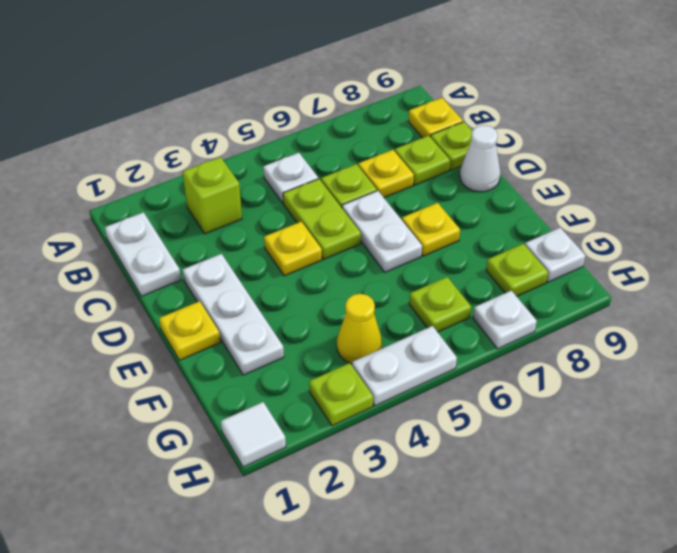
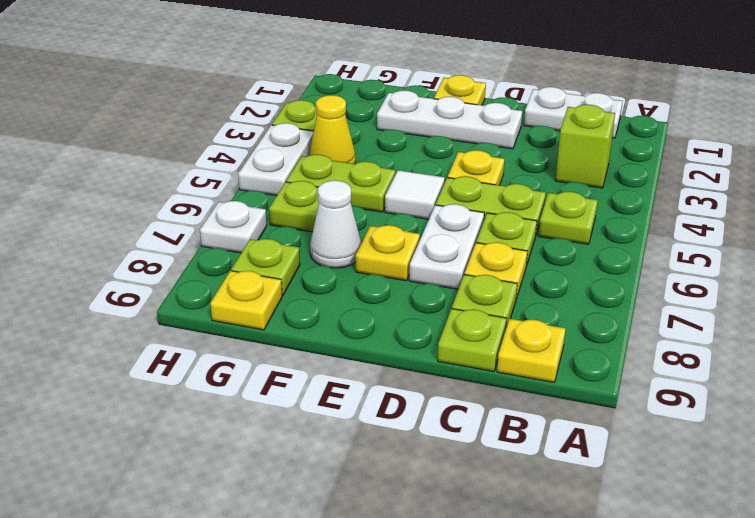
white 1x1 plate [263,153,318,203] -> lime 1x1 plate [538,192,598,244]
white 1x2 plate [342,191,422,272] -> white 1x2 plate turned to [409,204,484,289]
white 1x1 cone [460,125,500,192] -> white 1x1 cone moved to [310,180,361,268]
none -> lime 1x2 plate [286,154,395,212]
white 1x1 plate [525,228,585,282] -> yellow 1x1 plate [210,271,282,330]
white 1x1 tile [221,402,286,467] -> white 1x1 tile moved to [385,170,445,219]

